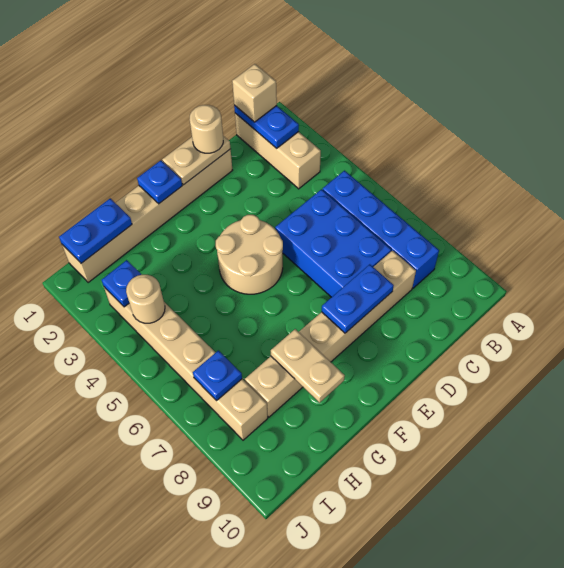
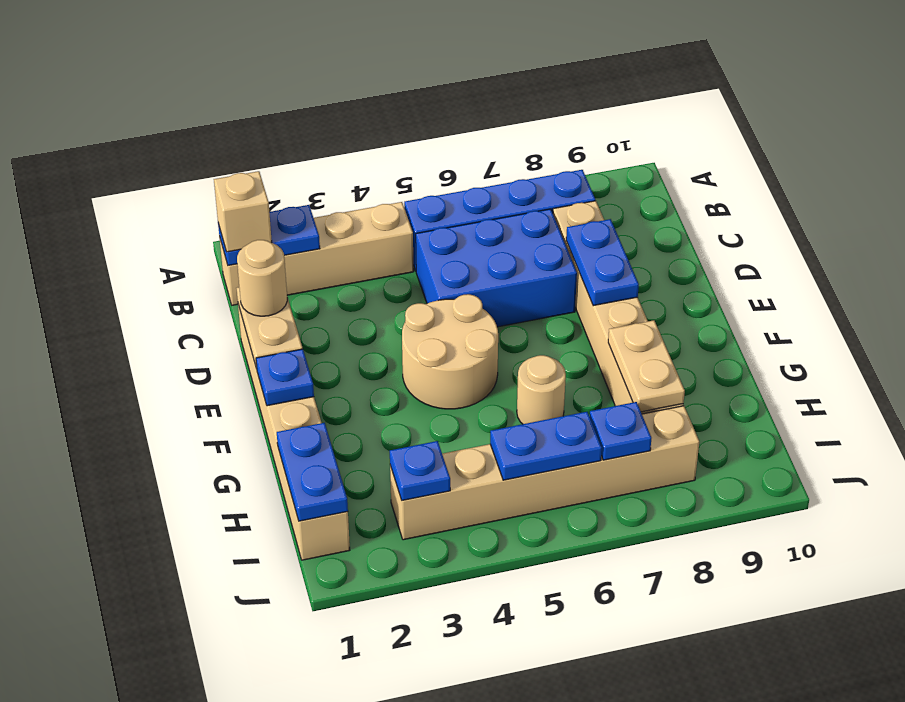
tan 1x3 brick [235,113,321,189] -> tan 1x4 brick [219,202,414,305]
tan 1x2 plate [271,329,345,403] -> tan 1x2 plate turned to [608,320,685,412]
tan 1x1 round brick [126,275,165,323] -> tan 1x1 round brick moved to [517,355,566,424]
none -> blue 1x2 plate [490,412,602,480]

